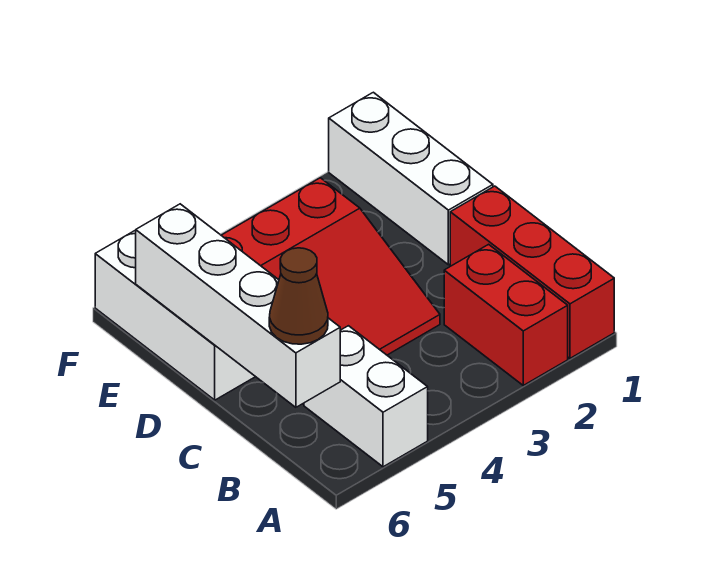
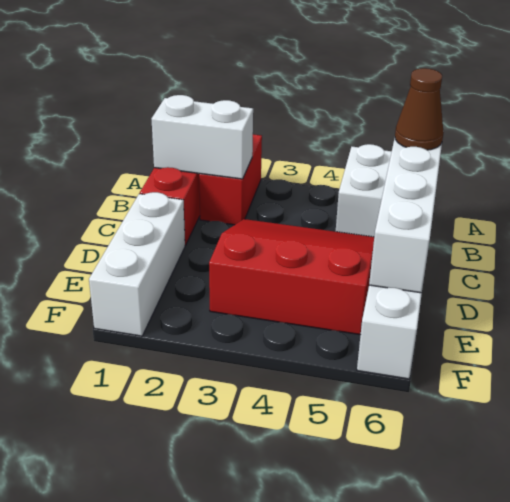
none -> white 1x2 brick [151,95,253,179]

